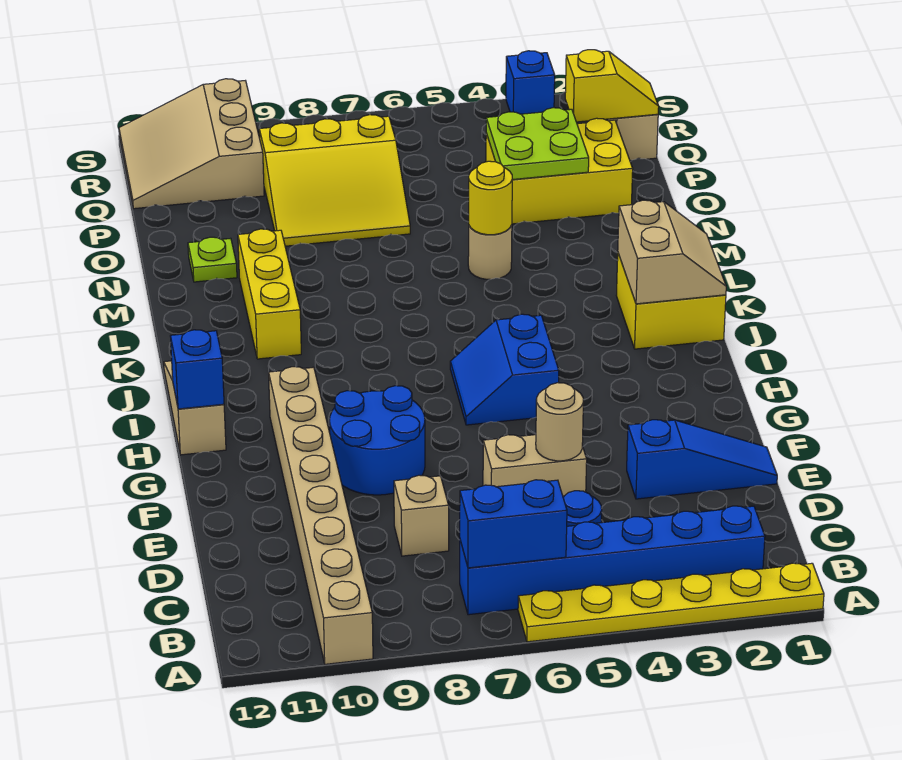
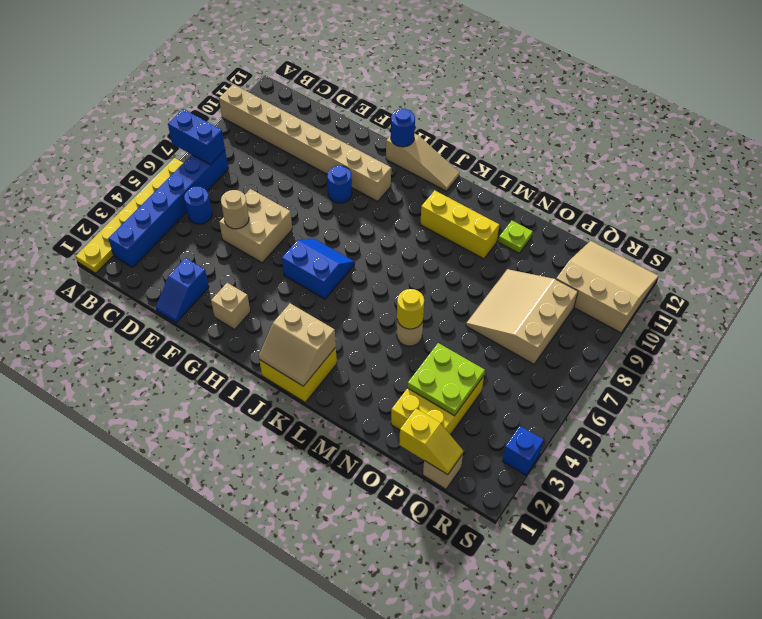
blue 1x2 brick [460,480,567,568] -> blue 1x2 brick turned to [168,109,225,165]
tan 1x1 brick [394,475,449,556] -> tan 1x1 brick moved to [211,283,250,329]
blue 1x3 slope [627,420,777,499] -> blue 1x2 slope [156,258,209,323]
tan 1x2 brick [483,435,587,496] -> tan 2x2 brick [219,189,292,263]
blue 2x2 round brick [330,386,425,495] -> blue 1x1 round brick [327,166,352,203]
blue 1x1 brick [170,330,224,409] -> blue 1x1 round brick [391,109,415,147]
yellow 3x3 slope [259,115,410,246] -> tan 3x3 slope [466,269,578,364]
yellow 1x2 slope [565,50,659,122] -> yellow 1x2 slope turned to [399,409,463,475]

